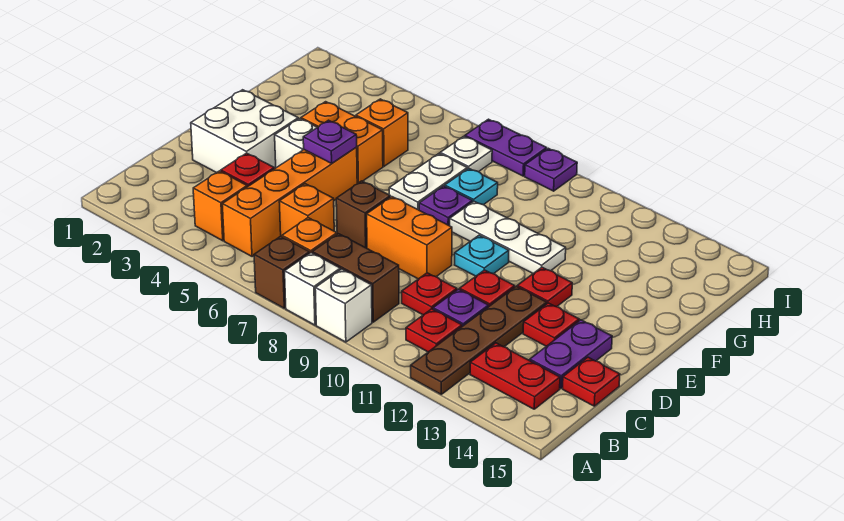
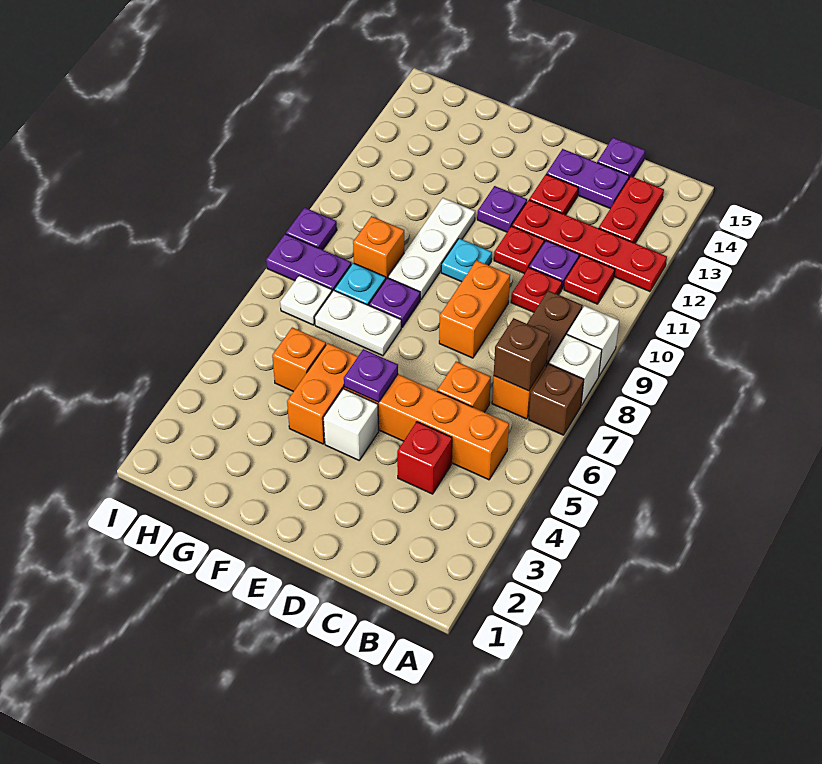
brown 1x4 plate [411,286,547,394] -> red 1x4 plate [512,200,667,292]
orange 1x1 brick [193,171,247,241] -> orange 1x1 brick moved to [353,216,404,279]
red 1x1 plate [563,357,620,406] -> purple 1x1 plate [597,138,645,178]
white 2x2 brick [191,90,298,173] -> none
brown 1x1 brick [336,181,390,248] -> brown 1x1 brick moved to [494,318,549,391]
red 1x1 plate [517,267,572,307] -> purple 1x1 plate [477,186,527,232]
purple 1x2 plate [465,119,547,176] -> purple 1x2 plate turned to [266,234,351,292]

